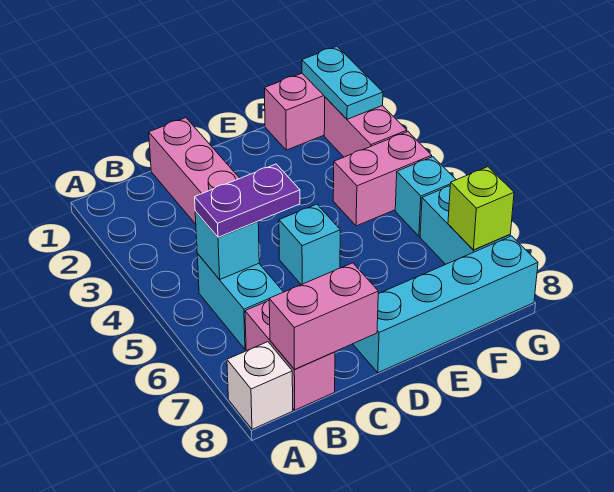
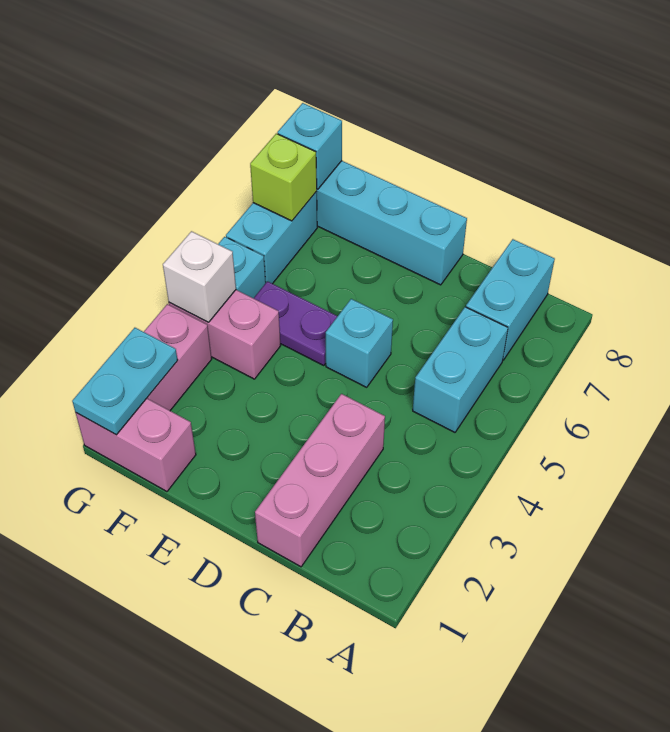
white 1x1 brick [227,342,293,429] -> white 1x1 brick moved to [163,231,236,322]
cyan 1x1 brick [195,211,259,279] -> cyan 1x1 brick moved to [277,103,342,189]
purple 1x2 plate [195,164,300,237] -> purple 1x2 plate moved to [254,281,338,365]
pink 1x2 brick [245,301,335,410] -> cyan 1x2 brick [466,239,555,360]
pink 1x2 brick [269,263,378,370] -> none

